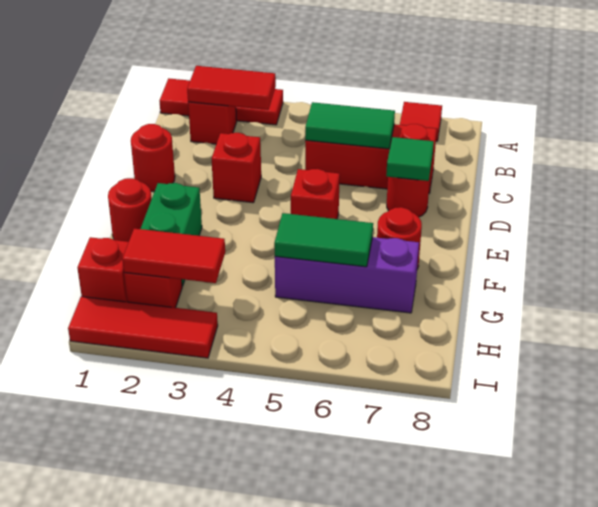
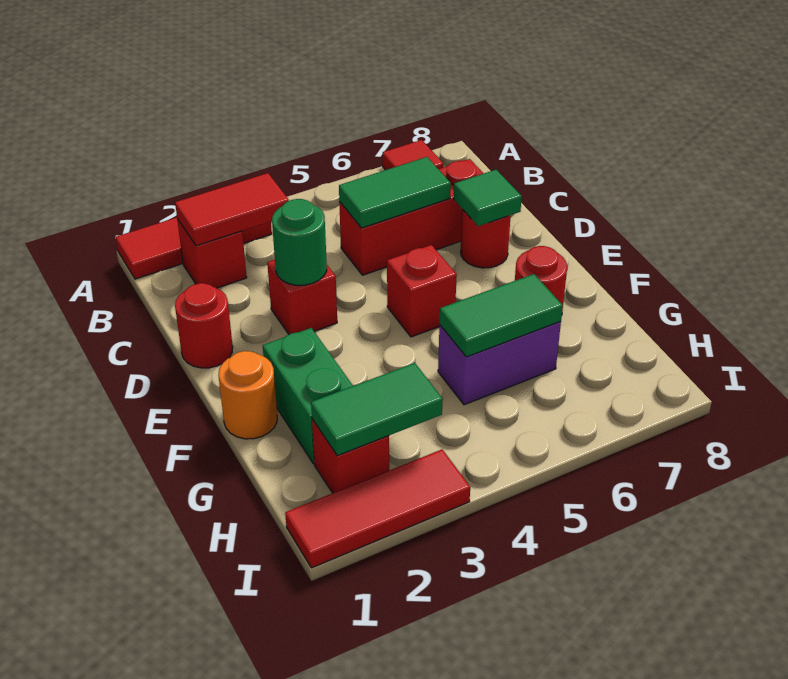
none -> green 1x1 round brick [272,199,327,285]
red 1x1 round brick [108,178,152,242] -> orange 1x1 round brick [218,351,277,439]
purple 1x3 brick [275,237,419,313] -> purple 1x2 brick [438,322,561,405]
red 1x1 brick [77,237,128,302] -> none
red 1x2 tile [122,228,225,283] -> green 1x2 tile [311,363,443,456]

